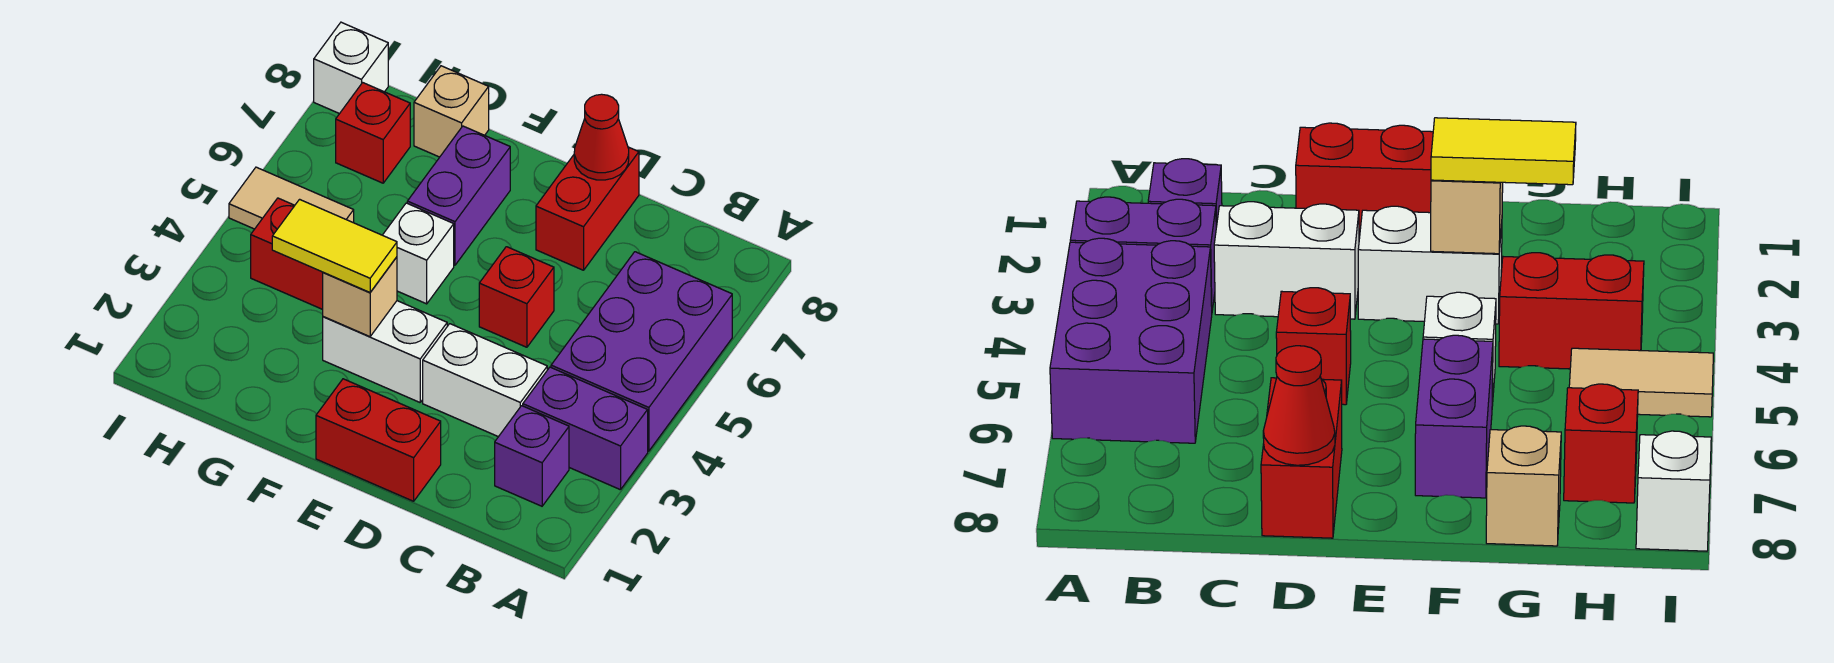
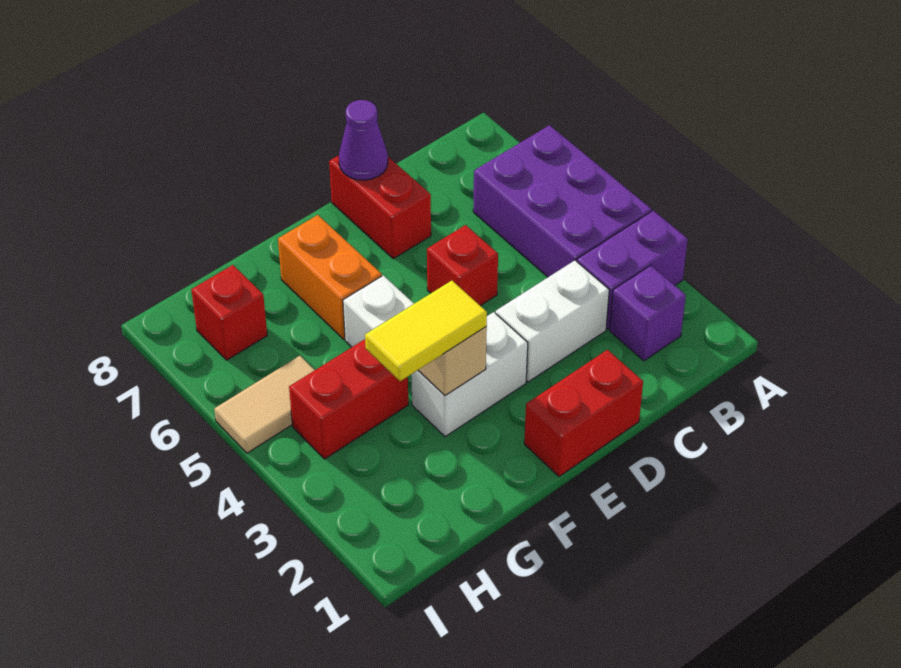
red 1x1 cone [574,94,629,180] -> purple 1x1 cone [339,100,388,180]
purple 1x2 brick [407,126,510,265] -> orange 1x2 brick [278,215,382,339]
tan 1x1 brick [414,66,489,157] -> none
white 1x1 brick [314,22,388,114] -> none

